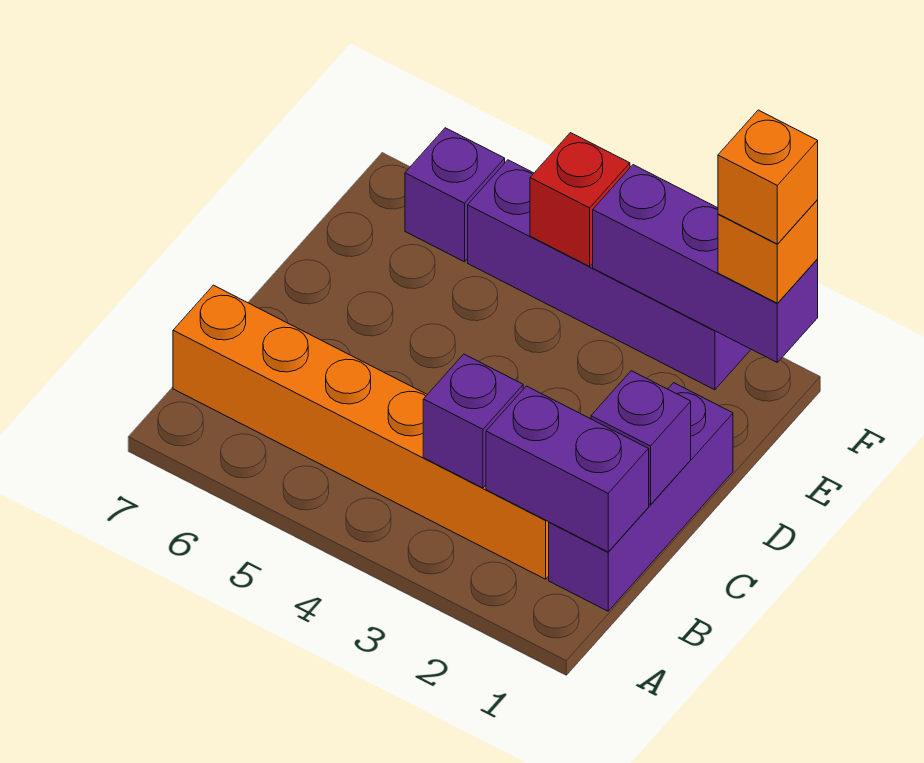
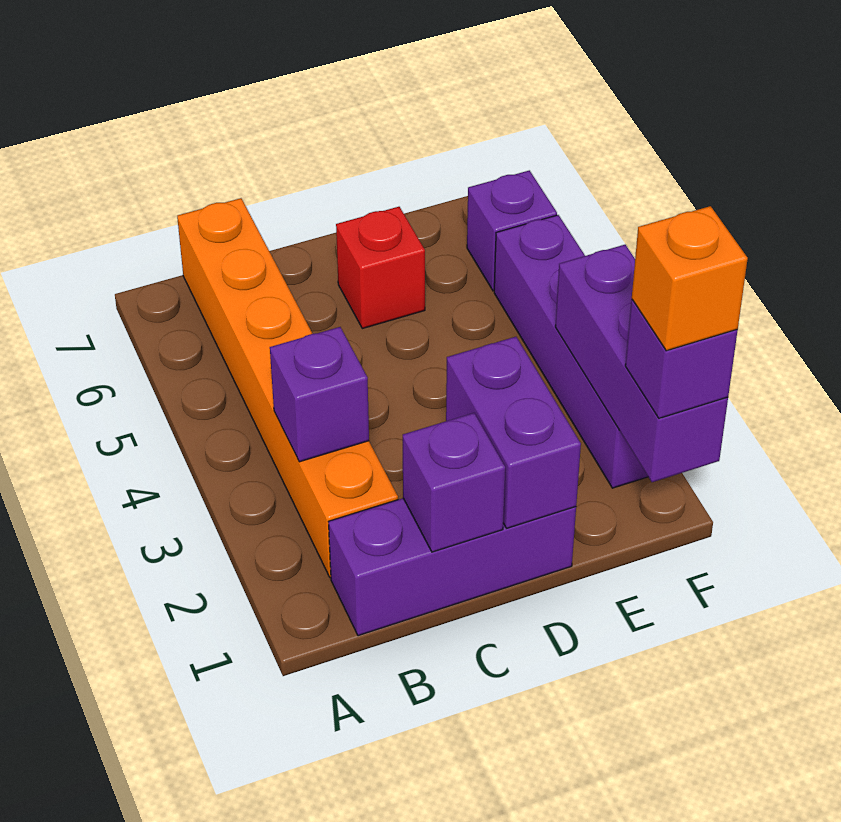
purple 1x2 brick [486,386,649,552] -> purple 1x2 brick moved to [446,337,581,528]
orange 1x1 brick [718,200,818,303] -> purple 1x1 brick [625,300,738,418]
red 1x1 brick [530,133,630,266] -> red 1x1 brick moved to [336,207,425,329]

